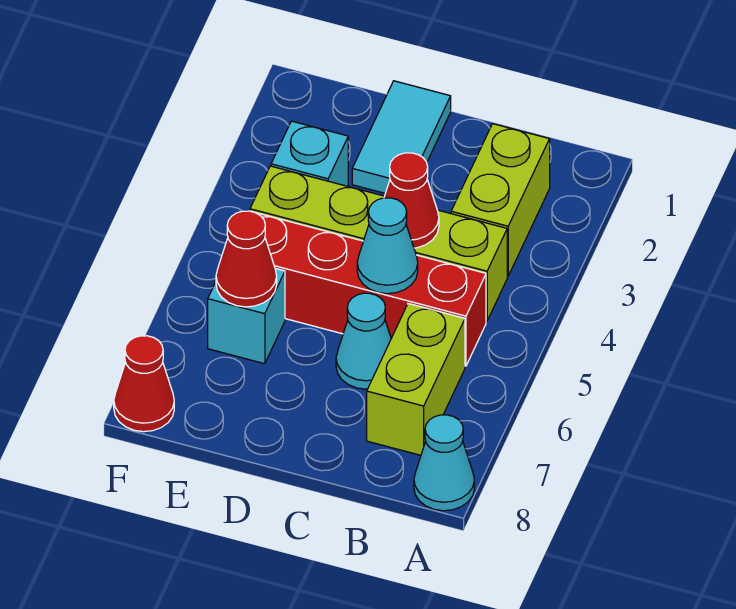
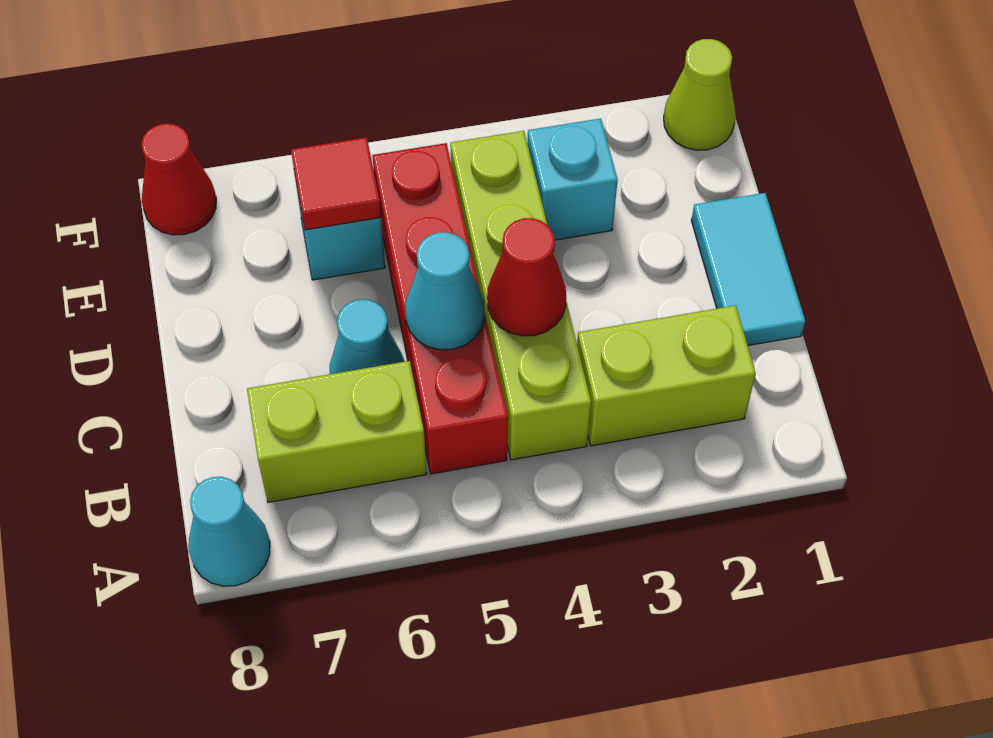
cyan 1x2 tile [352,81,451,193] -> cyan 1x2 tile turned to [691,193,805,345]
red 1x1 cone [216,211,277,307] -> red 1x1 tile [291,137,381,230]
none -> lime 1x1 cone [664,39,736,150]

